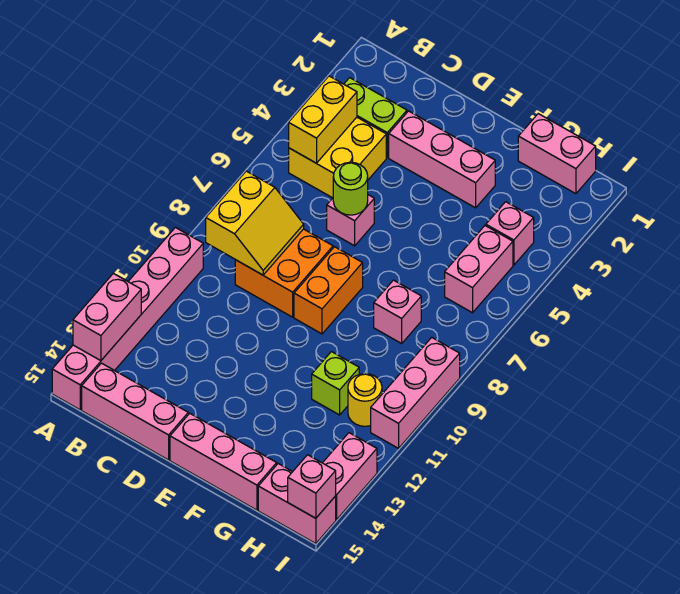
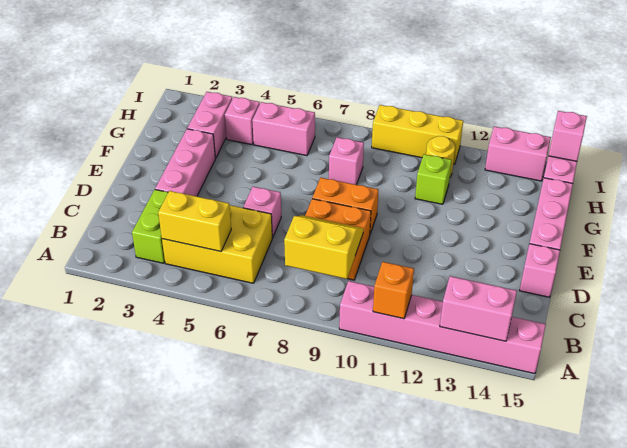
none -> orange 1x1 brick [373,262,414,319]
yellow 2x2 brick [289,117,386,198] -> yellow 2x3 brick [162,205,272,283]
pink 1x3 brick [82,363,188,460] -> pink 1x1 brick [520,244,560,297]
lime 1x1 round brick [333,162,368,215] -> none
pink 1x2 brick [518,114,596,194] -> pink 1x2 brick moved to [187,92,232,158]
pink 1x3 brick [371,337,460,448] -> yellow 1x3 brick [372,105,463,164]

